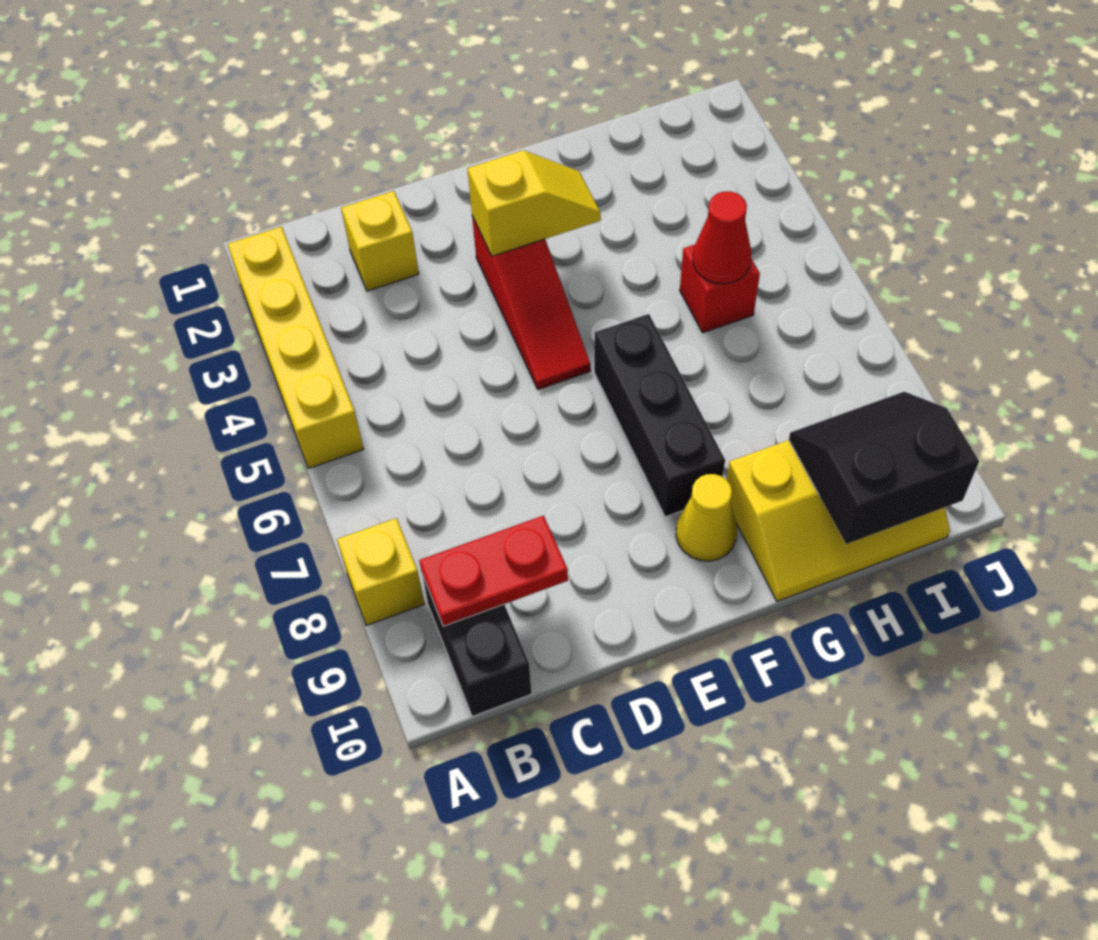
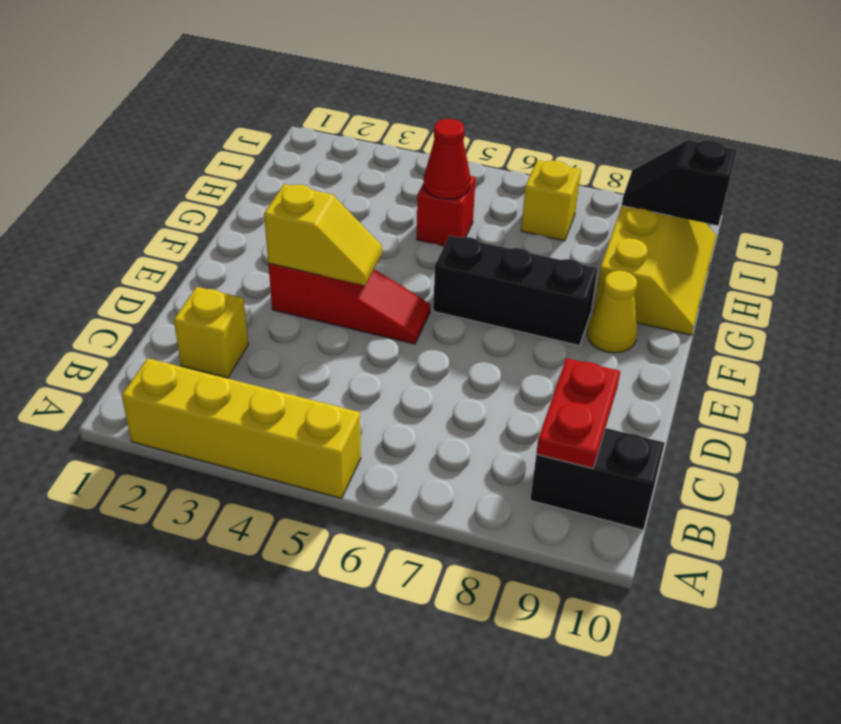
yellow 1x1 brick [337,518,424,626] -> yellow 1x1 brick moved to [521,160,581,241]
yellow 1x2 slope [467,150,601,256] -> yellow 1x2 slope turned to [264,184,382,285]
black 2x2 slope [789,392,979,544] -> black 1x2 slope [622,140,737,226]

